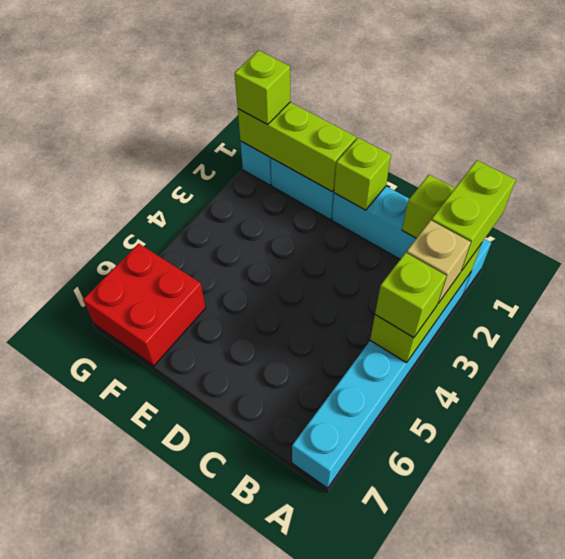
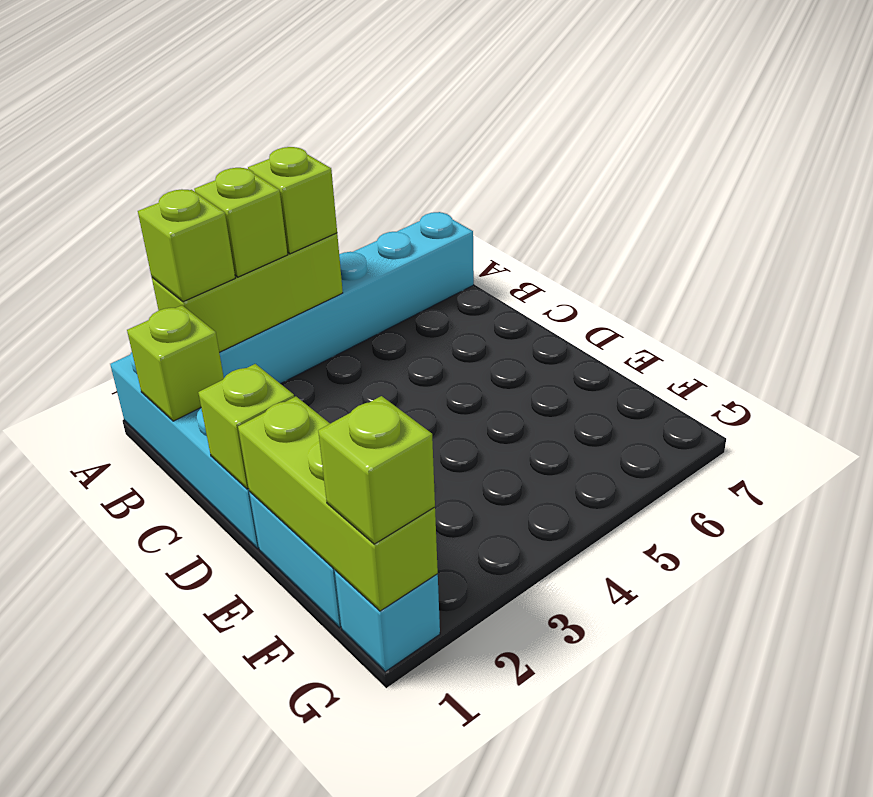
lime 1x2 brick [431,160,516,271] -> lime 1x1 brick [138,189,235,302]
tan 1x1 brick [406,220,471,303] -> lime 1x1 brick [194,168,288,277]
red 2x2 brick [83,244,206,366] -> none

